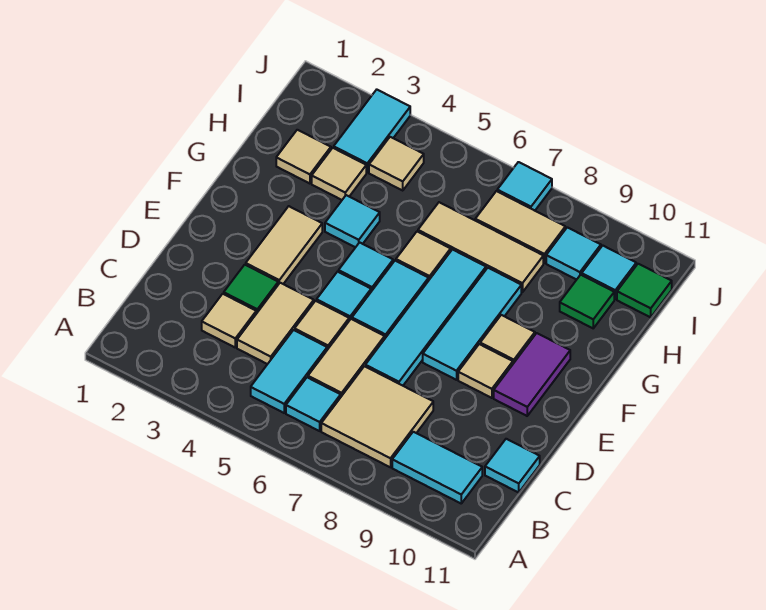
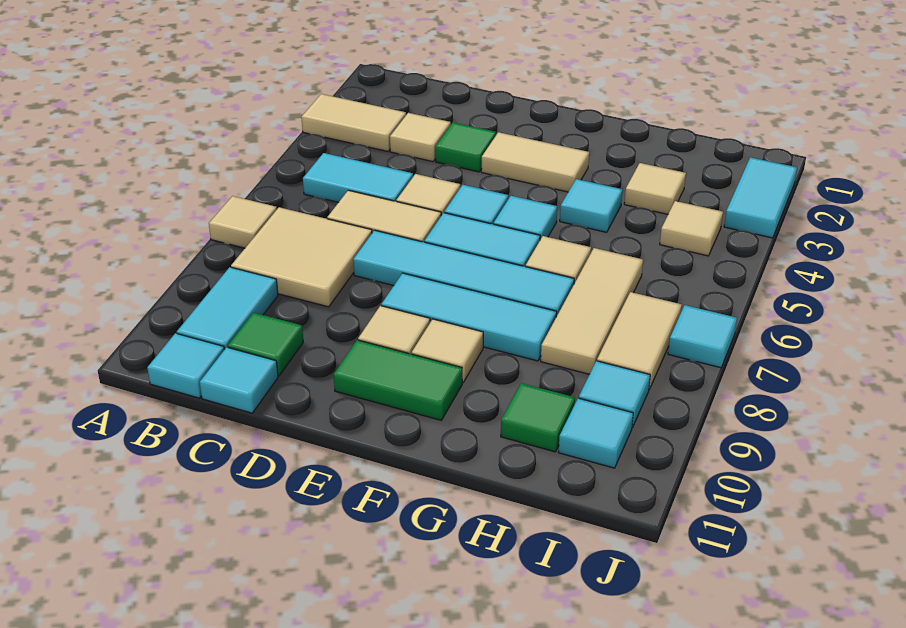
cyan 1x1 tile [286,377,341,431] -> cyan 1x1 tile moved to [147,333,224,398]
tan 1x2 tile [237,283,314,364] -> tan 1x2 tile moved to [301,94,406,151]
purple 1x2 tile [494,333,570,416] -> green 1x2 tile [334,340,462,420]
tan 1x1 tile [276,130,331,184] -> tan 1x1 tile moved to [209,196,277,248]
cyan 1x2 tile [334,90,410,172] -> cyan 1x2 tile turned to [724,157,797,238]
green 1x1 tile [617,264,672,317] -> green 1x1 tile moved to [228,313,303,376]

